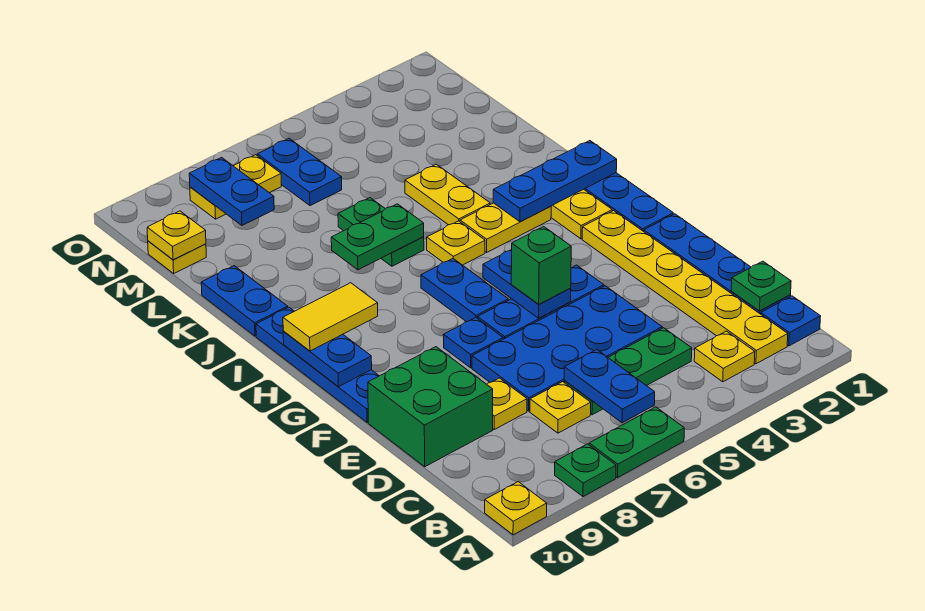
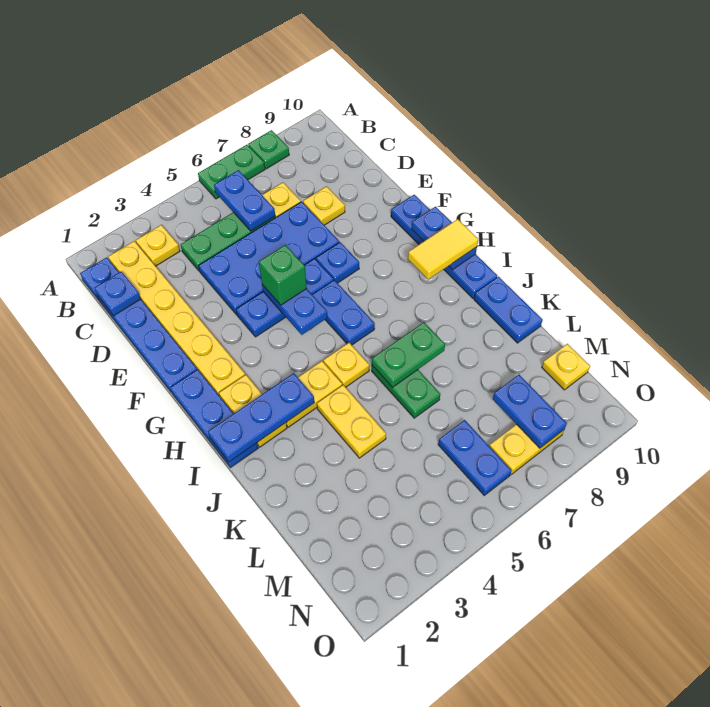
yellow 1x1 plate [485,482,547,535] -> none
green 1x1 plate [731,261,791,311] -> blue 1x1 plate [95,271,141,316]
green 2x2 brick [368,347,493,467] -> none
yellow 1x1 plate [147,211,206,260] -> none

